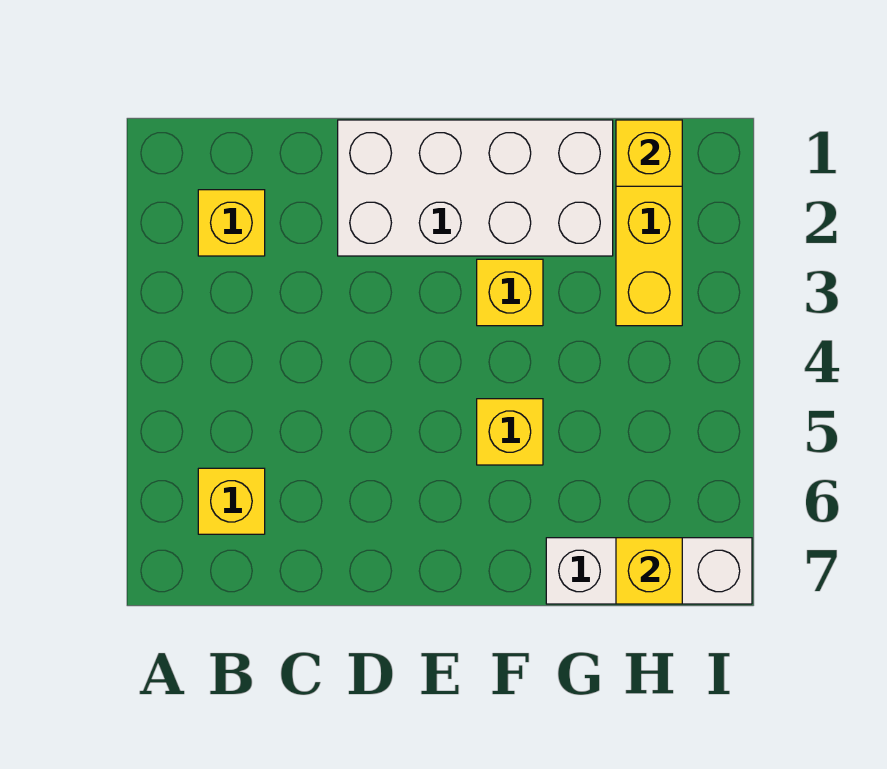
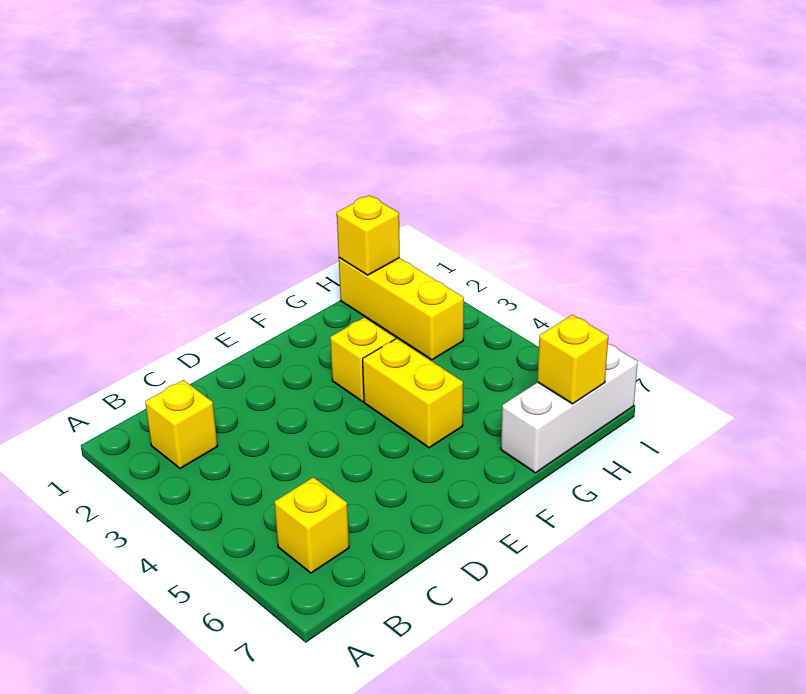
white 2x4 brick [338,120,613,256] -> none
yellow 1x1 brick [477,399,543,465] -> yellow 1x2 brick [363,339,463,448]

